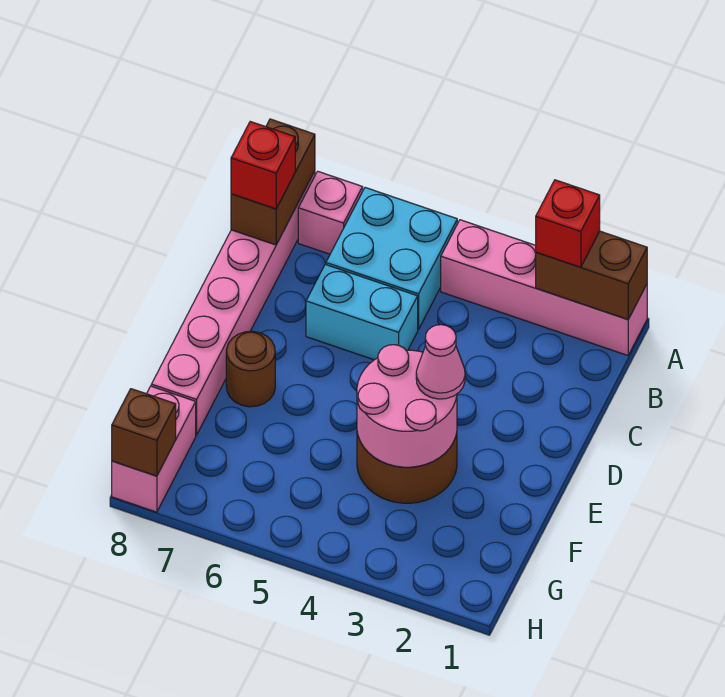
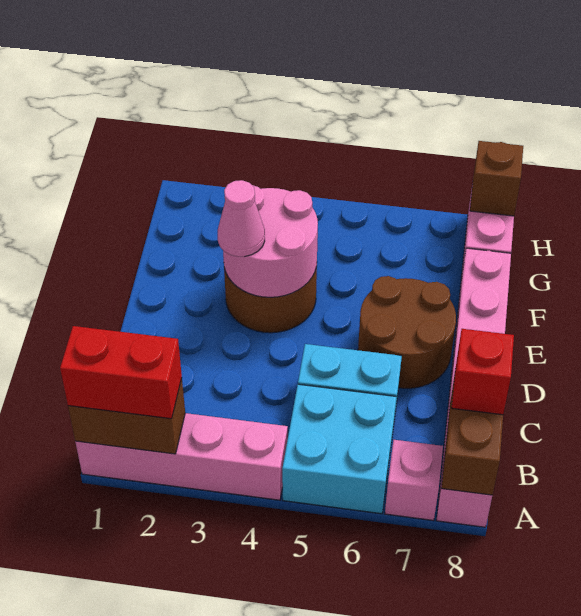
red 1x1 brick [536,180,600,267] -> red 1x2 brick [60,326,182,419]
brown 1x1 round brick [226,331,275,407] -> brown 2x2 round brick [358,276,456,388]

